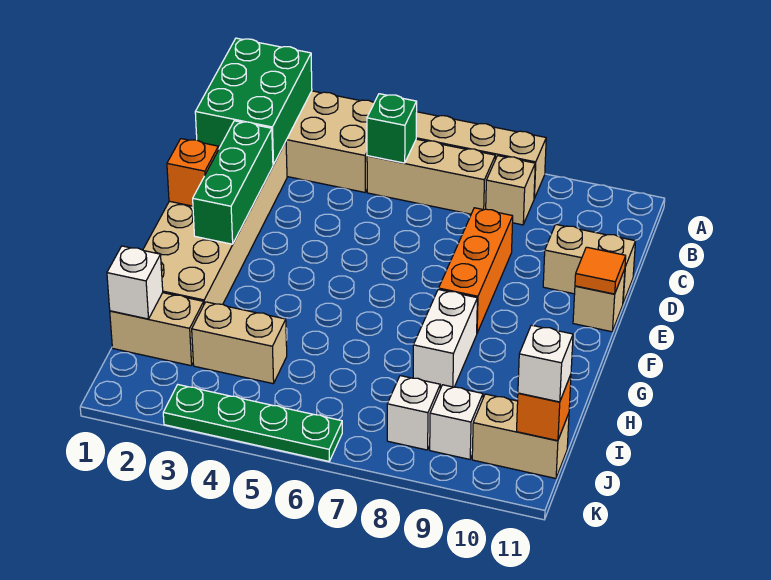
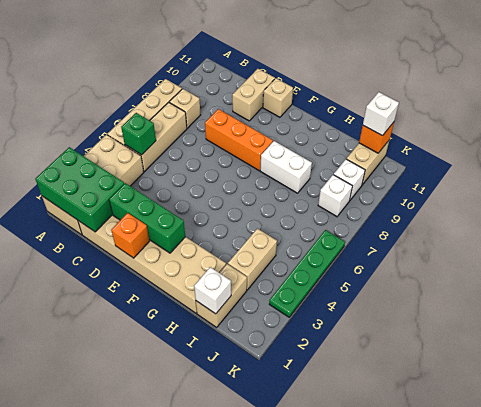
orange 1x1 tile [575,247,626,294] -> none

